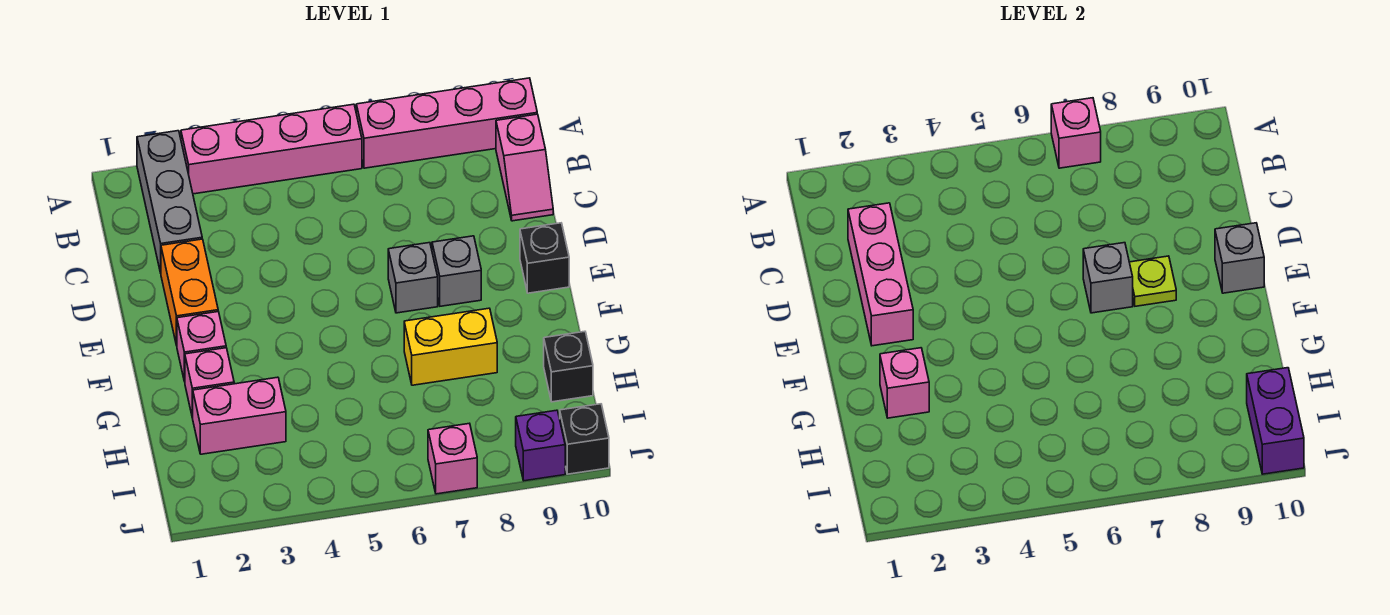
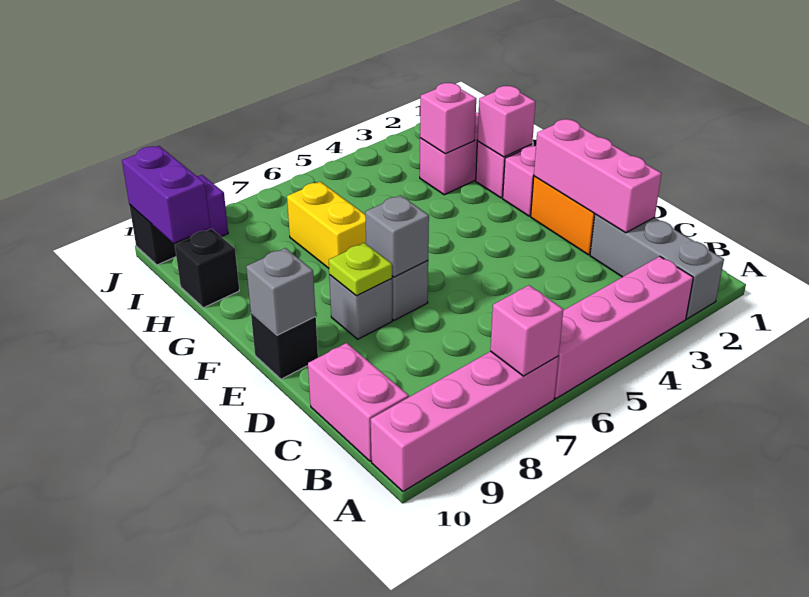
pink 1x2 slope [496,114,553,221] -> pink 1x2 brick [308,343,409,461]
yellow 1x2 brick [404,308,497,385] -> yellow 1x2 brick turned to [287,182,366,268]
pink 1x1 brick [428,423,477,494] -> pink 1x1 brick moved to [420,83,476,154]

